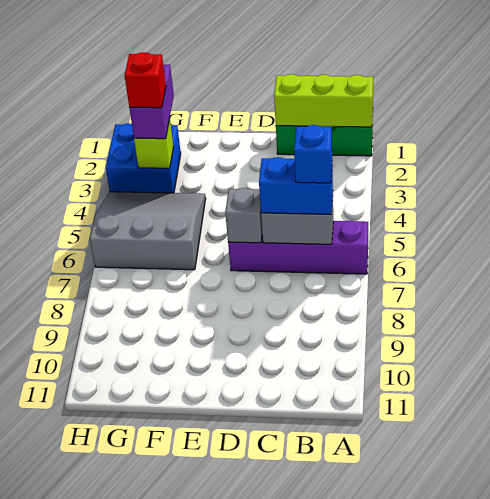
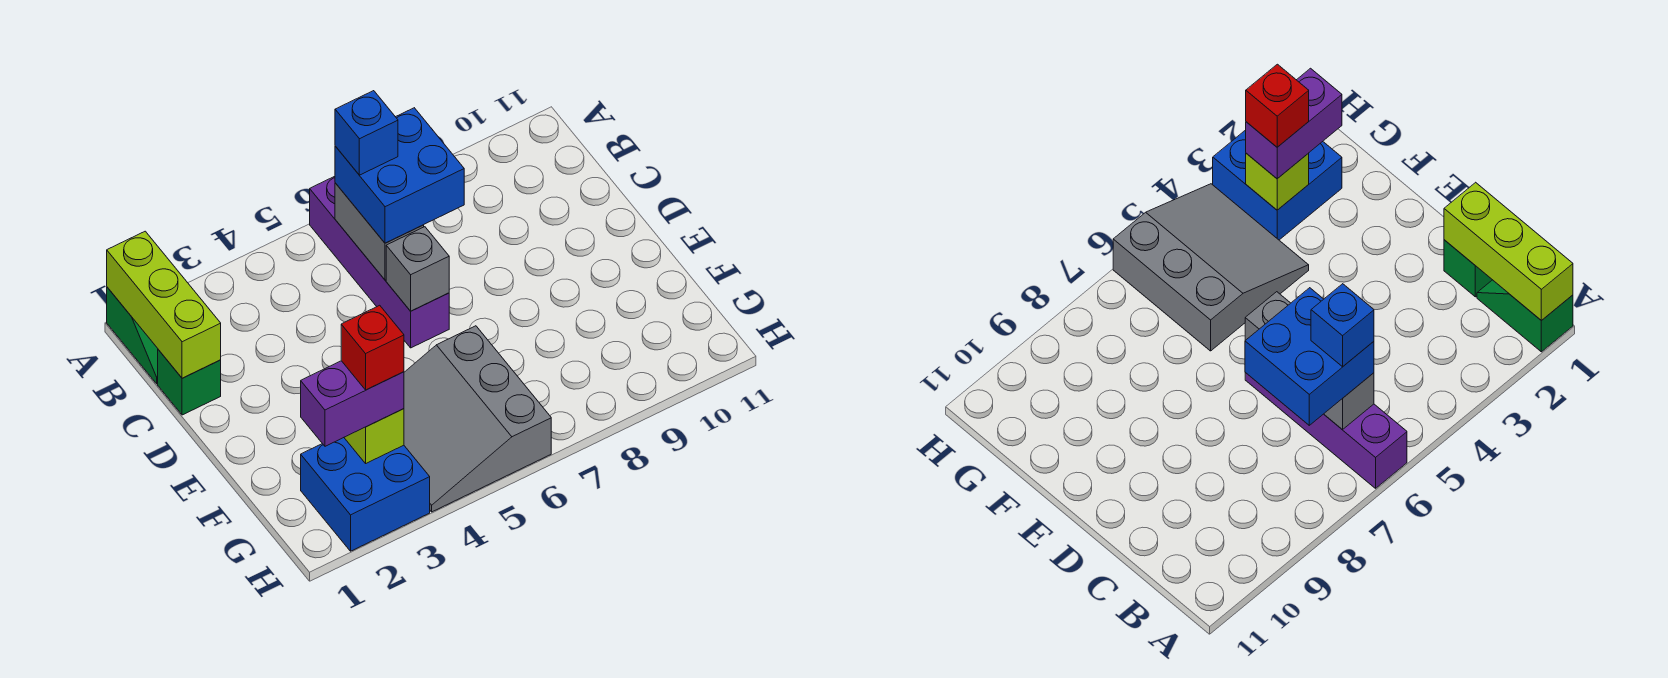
blue 1x2 brick [259,157,333,214] -> blue 2x2 brick [335,108,464,243]

